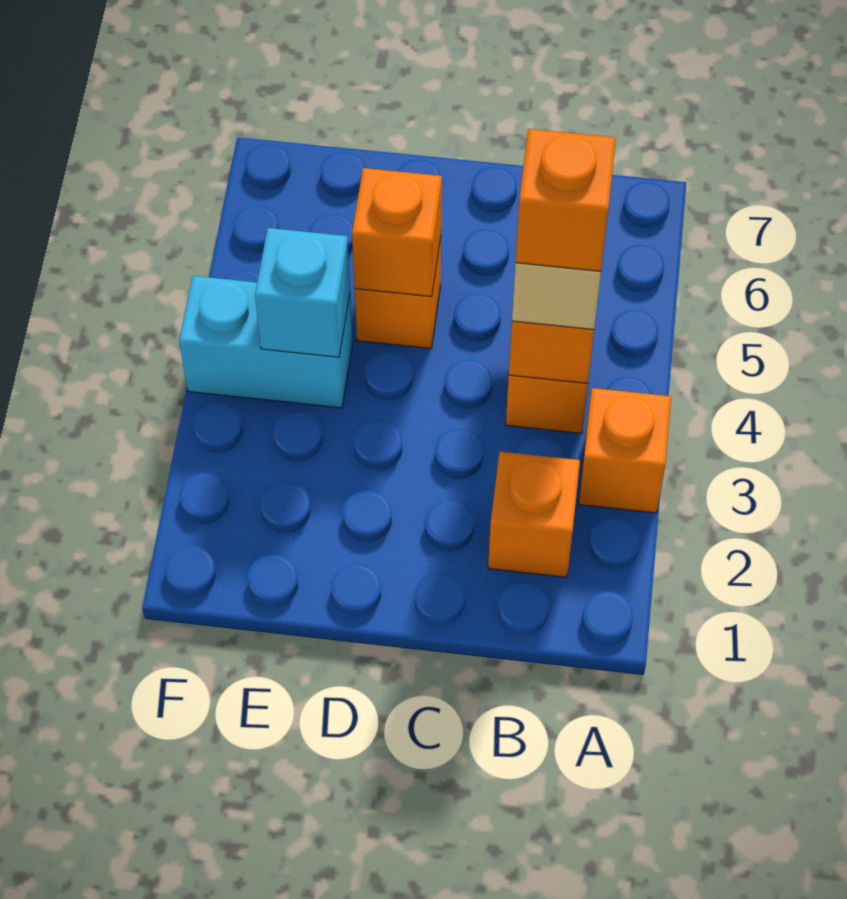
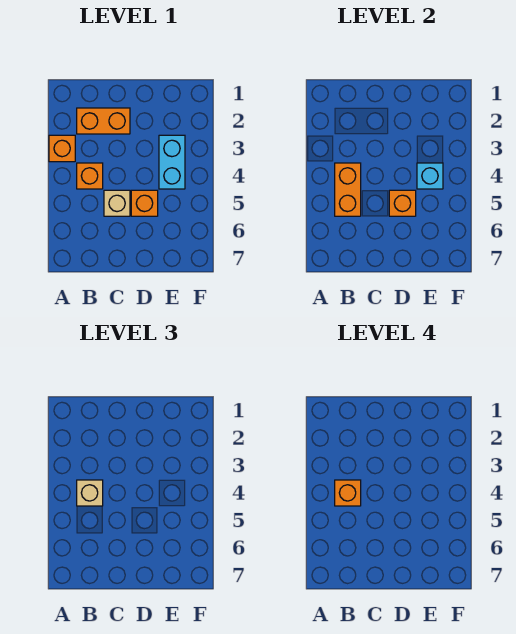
orange 1x1 brick [488,452,580,577] -> orange 1x2 brick [77,108,130,134]
none -> tan 1x1 brick [104,190,130,216]
cyan 1x2 brick [179,276,353,408] -> cyan 1x2 brick turned to [159,135,185,189]

